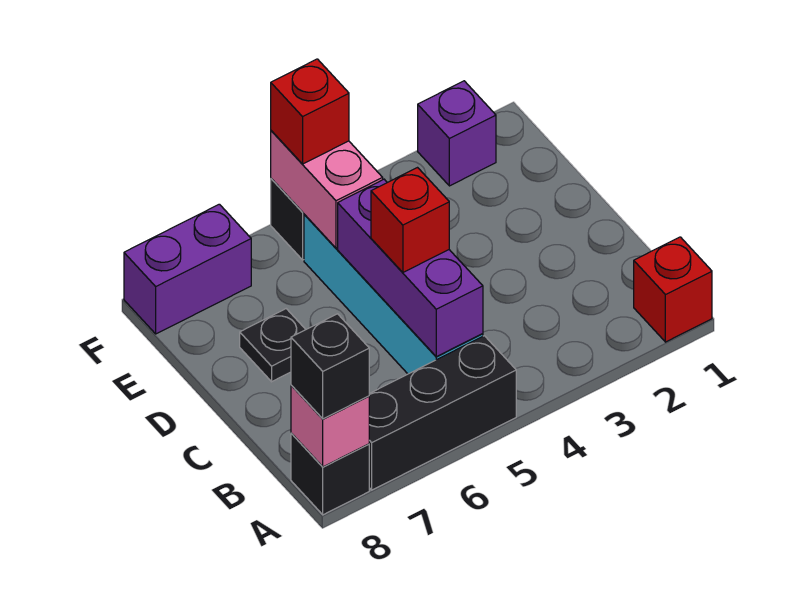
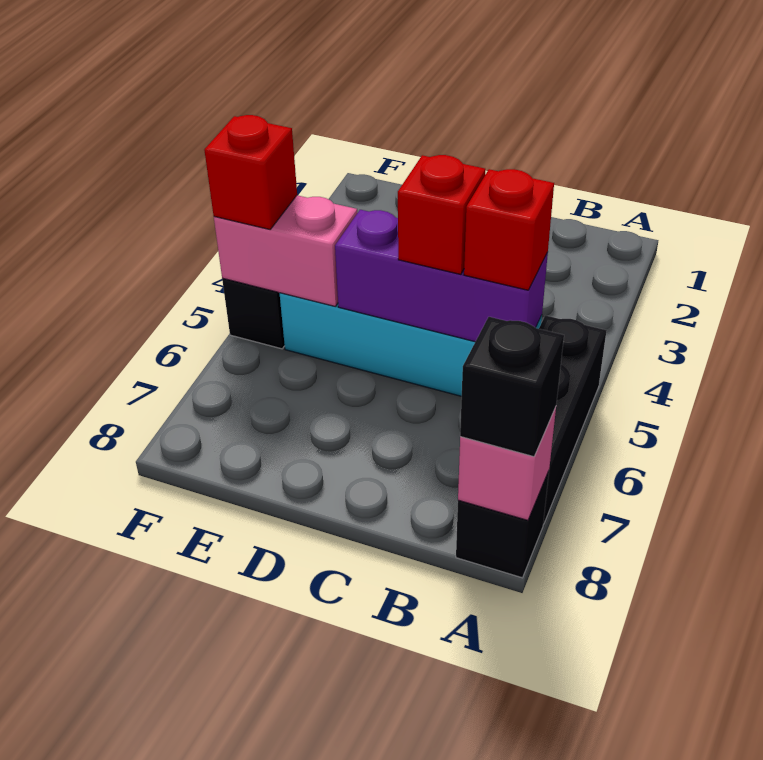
red 1x1 brick [634,237,712,342] -> red 1x1 brick moved to [464,169,554,290]
black 1x1 plate [240,309,306,382] -> none
purple 1x1 brick [418,81,496,186] -> none
purple 1x2 brick [124,204,251,334] -> none

